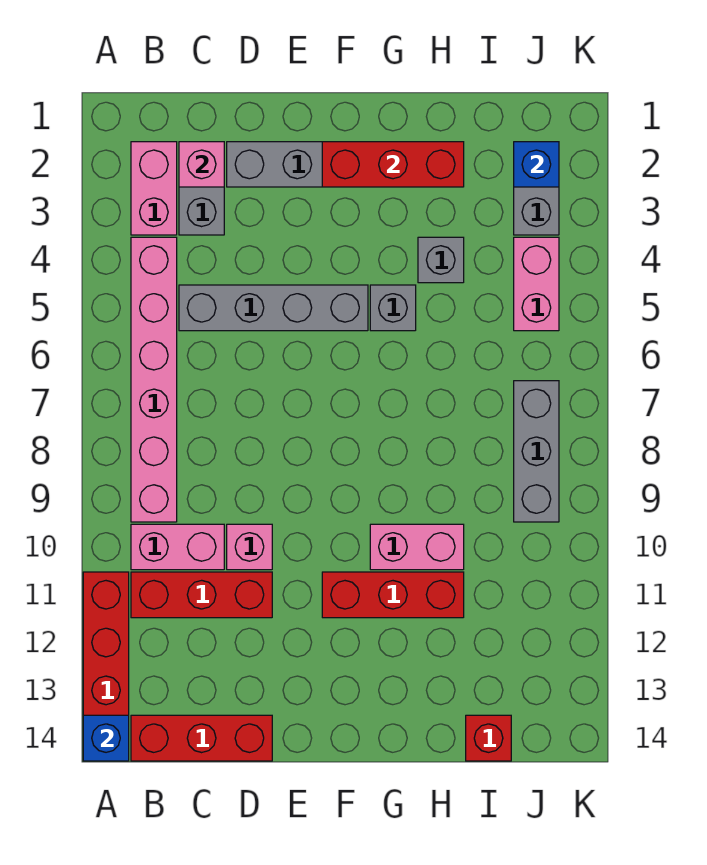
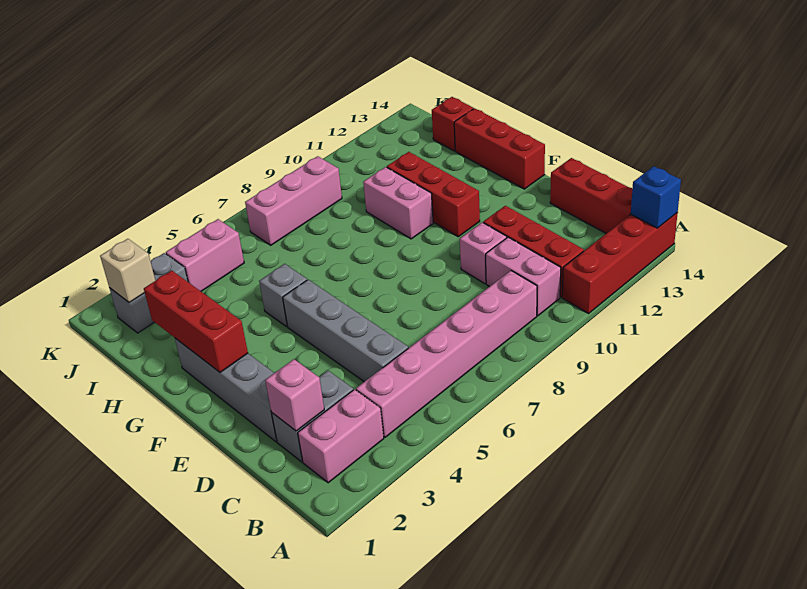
none -> red 1x3 brick [454,108,545,189]
grey 1x1 brick [418,237,464,283] -> none
blue 1x1 brick [514,142,559,187] -> tan 1x1 brick [100,239,155,302]
grey 1x3 brick [514,381,559,522] -> pink 1x3 brick [245,156,342,245]

